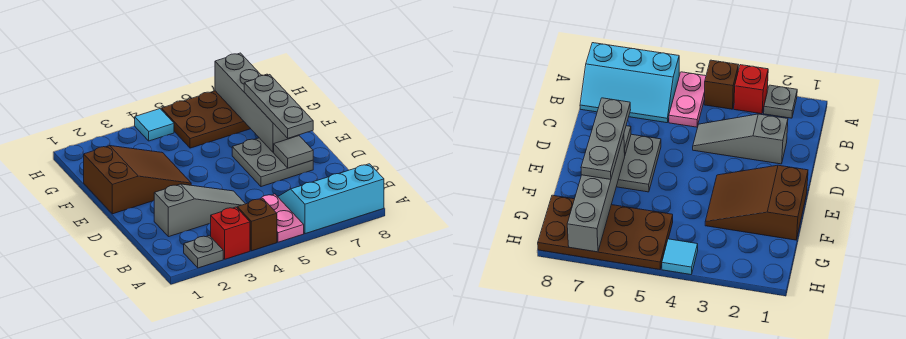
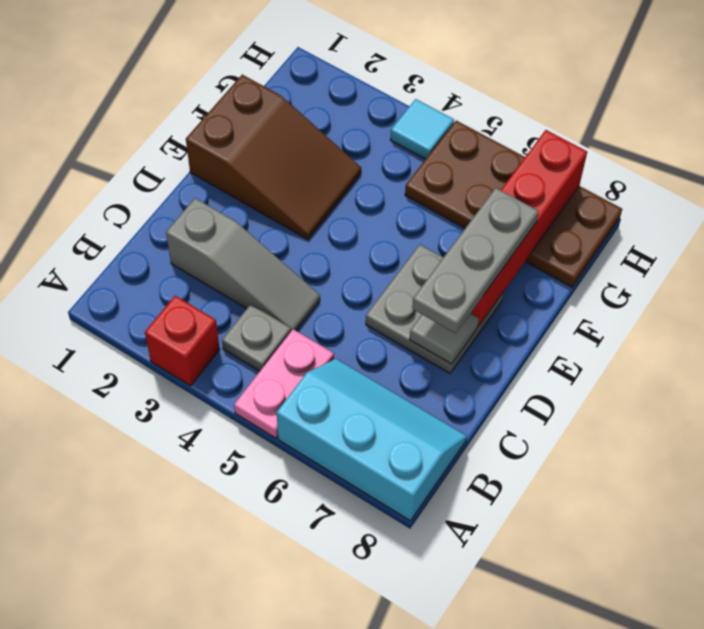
grey 1x1 plate [184,236,223,268] -> grey 1x1 plate moved to [222,304,291,371]
brown 1x1 brick [237,199,277,251] -> none
grey 1x4 brick [215,53,299,152] -> red 1x4 brick [471,130,587,326]

